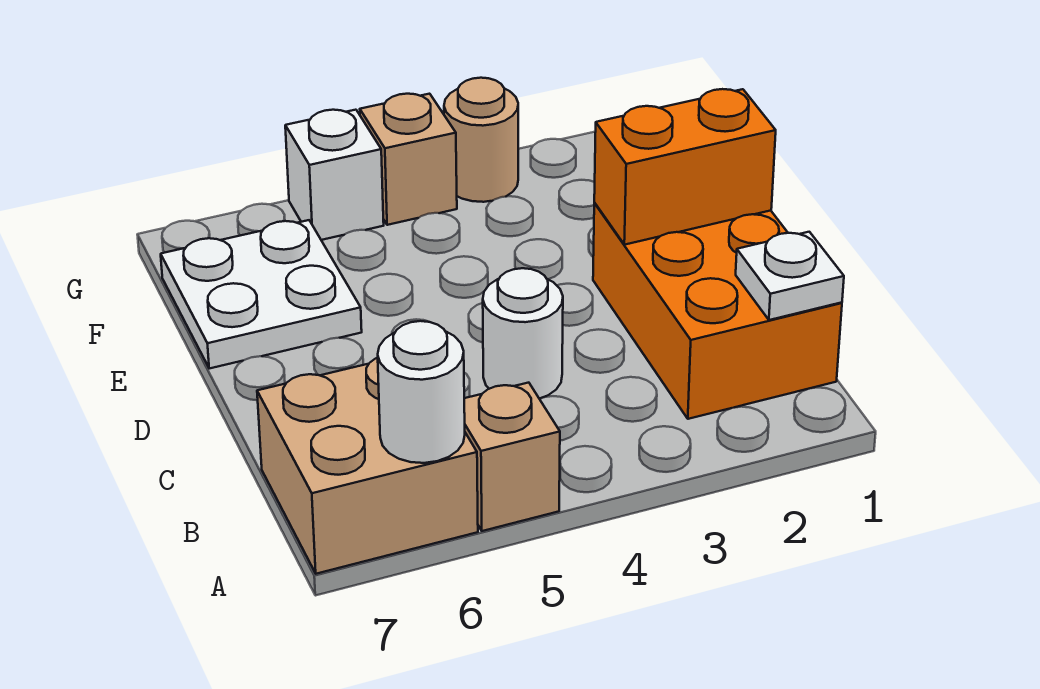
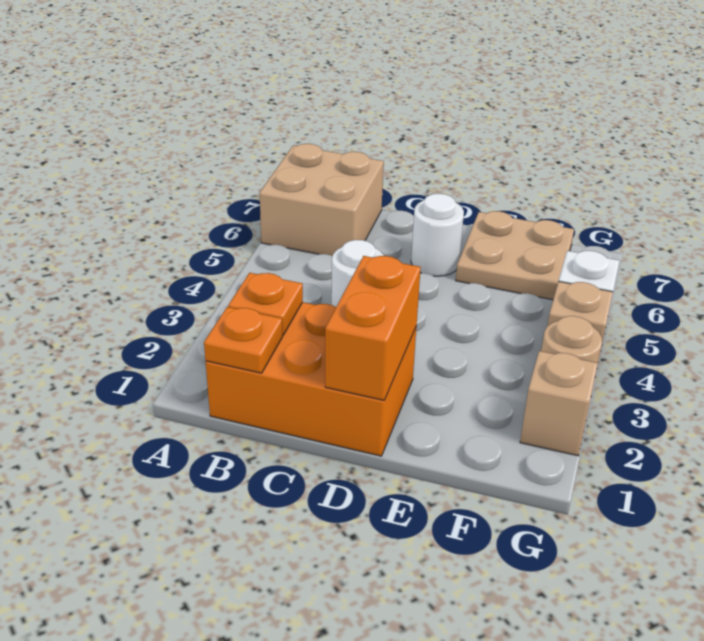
tan 1x1 brick [464,383,560,531] -> tan 1x1 brick moved to [520,351,598,456]
white 1x1 round brick [378,321,465,463] -> white 1x1 round brick moved to [411,194,464,276]
white 1x1 plate [736,232,844,320] -> orange 1x1 plate [204,307,283,373]
none -> orange 1x1 plate [228,273,303,335]
white 2x2 plate [161,220,362,368] -> tan 2x2 plate [456,211,574,300]

